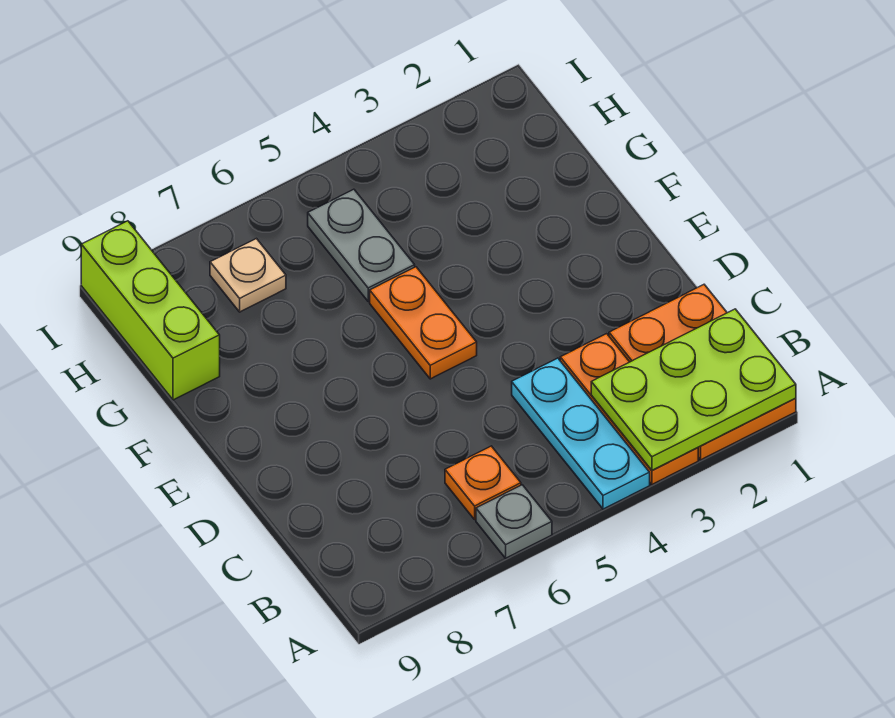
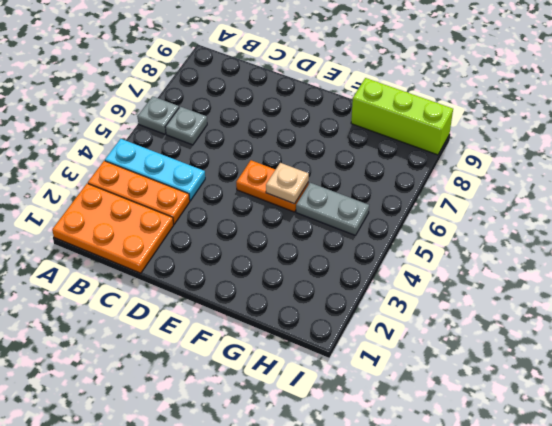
lime 2x3 plate [591,309,796,470] -> none
orange 1x1 plate [445,446,521,519] -> grey 1x1 plate [165,107,207,145]
tan 1x1 plate [210,239,286,312] -> tan 1x1 plate moved to [266,163,309,204]

